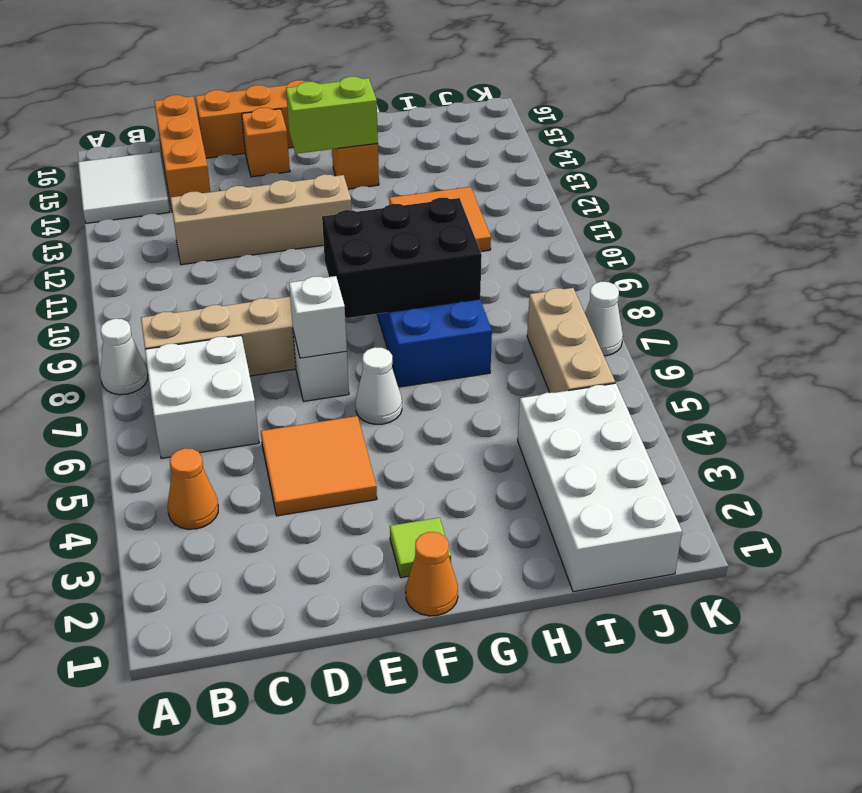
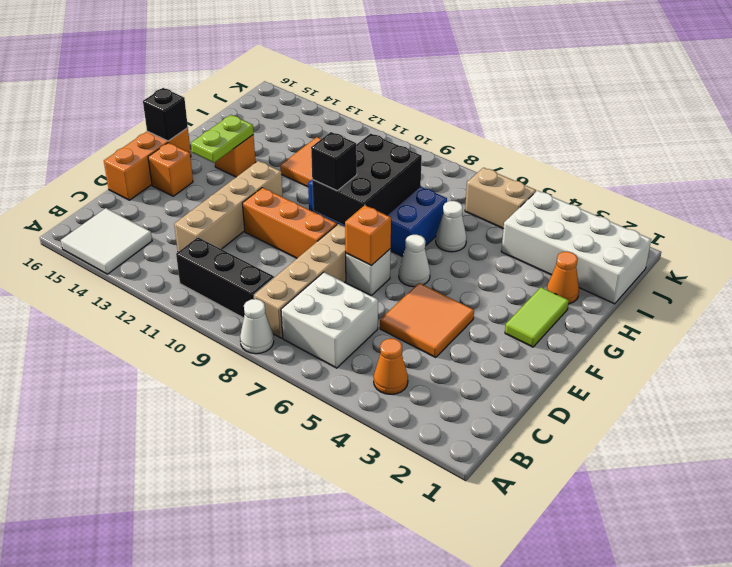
none -> black 1x3 brick [176,237,274,318]
orange 1x3 brick [154,95,210,211] -> orange 1x3 brick moved to [242,188,337,258]
white 1x1 brick [289,276,347,358] -> orange 1x1 brick [345,205,391,266]
orange 1x1 cone [406,532,458,616] -> orange 1x1 cone moved to [547,252,579,304]
lime 1x1 tile [390,518,451,578] -> lime 1x2 tile [505,287,569,347]
none -> black 1x1 brick [311,132,357,191]
lime 1x2 brick [286,77,378,154] -> lime 1x2 plate [191,115,253,163]
none -> black 1x1 brick [143,88,188,141]
tan 1x3 brick [527,288,615,393] -> tan 1x2 brick [465,168,536,229]
white 1x1 cone [585,282,623,356] -> white 1x1 cone moved to [436,201,466,252]

